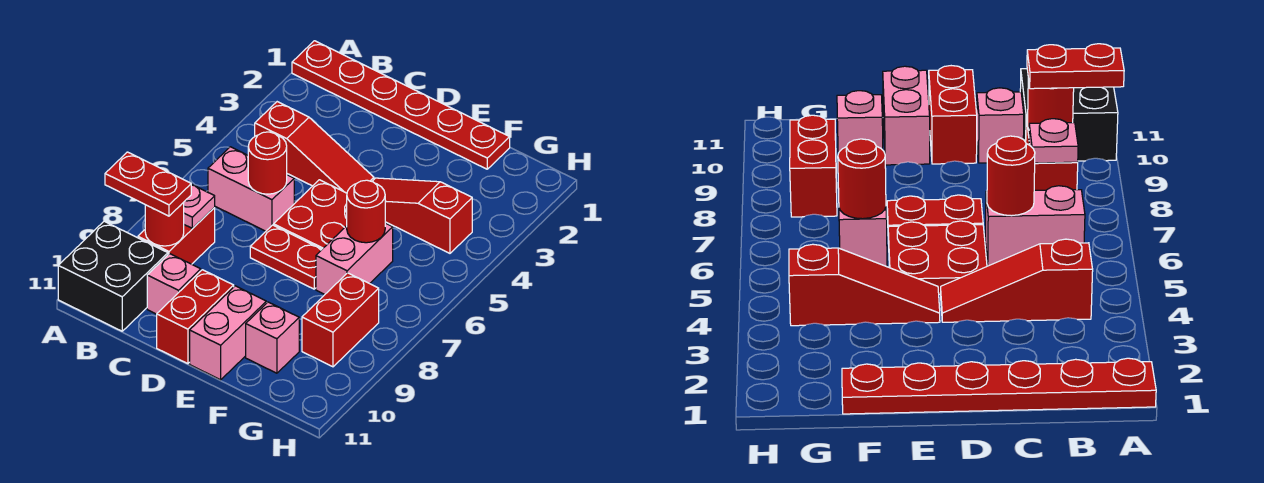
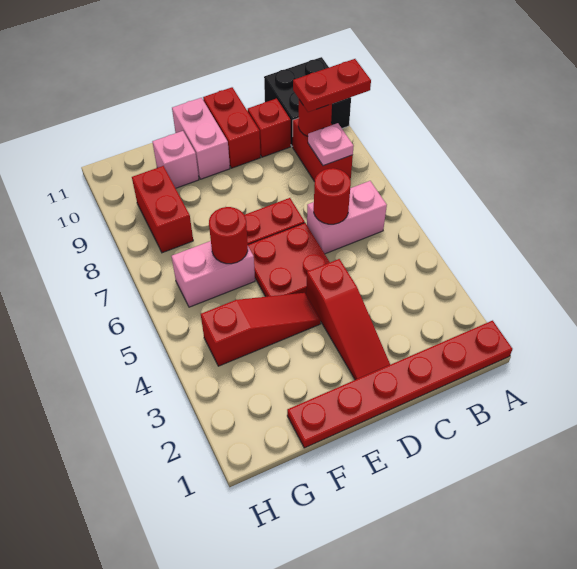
red 1x3 slope [255,102,374,193] -> red 1x3 slope turned to [306,259,390,380]
pink 1x1 brick [147,254,201,314] -> red 1x1 brick [248,99,291,157]
pink 1x2 brick [316,223,393,294] -> pink 1x2 brick turned to [172,241,255,307]

